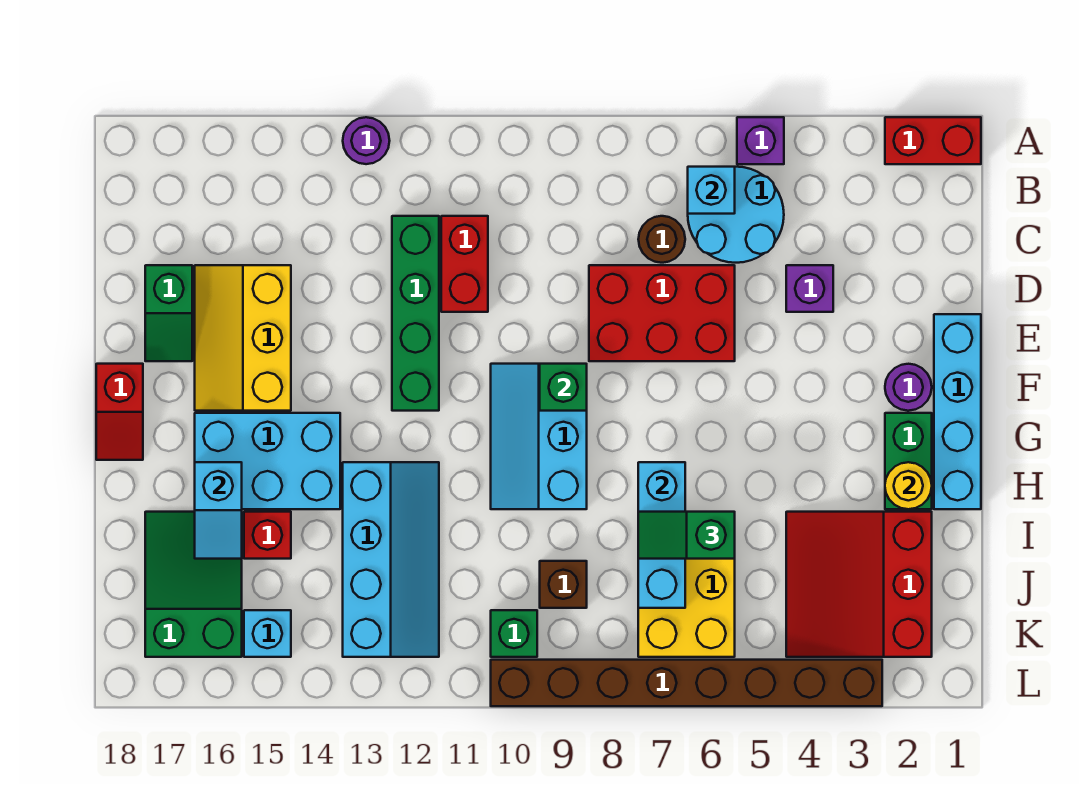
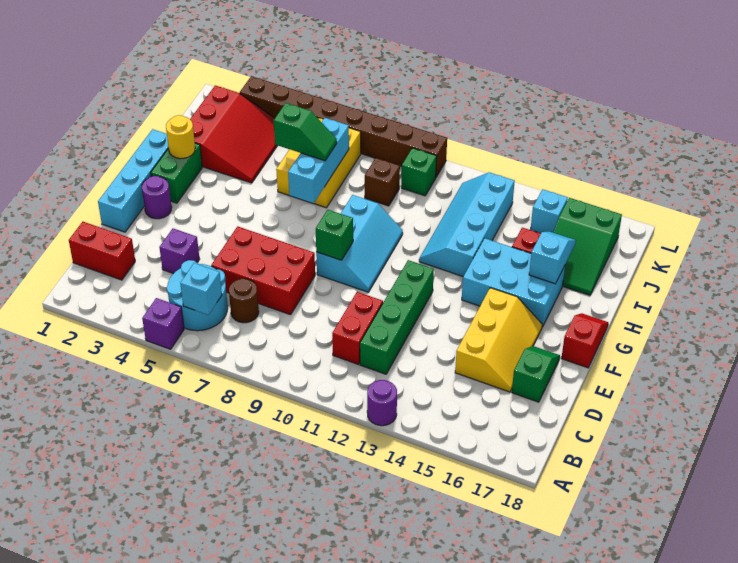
red 1x2 brick [885,117,981,164] -> red 1x2 brick moved to [69,222,135,280]

